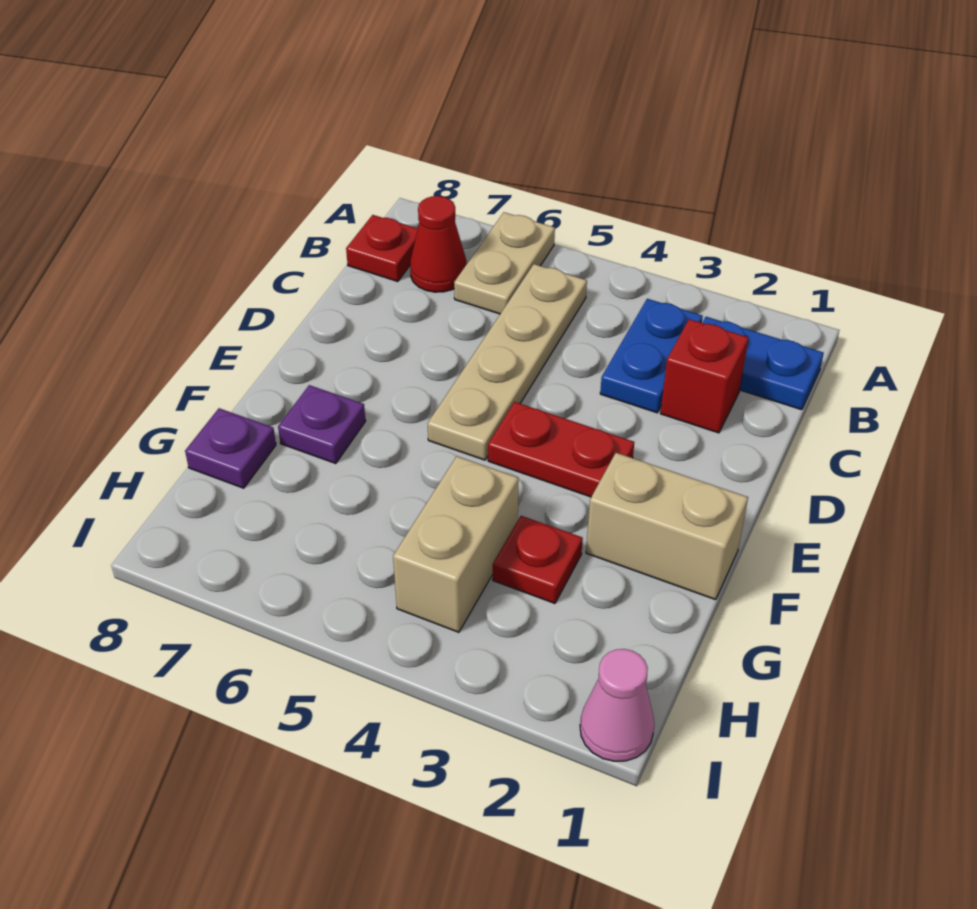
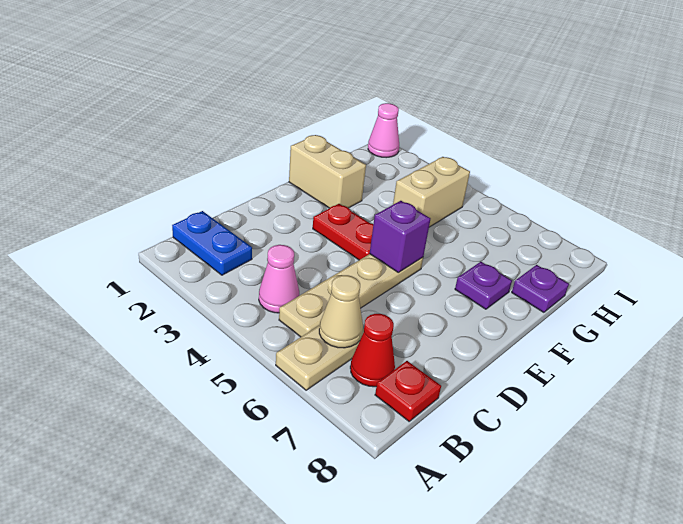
blue 1x2 plate [600,299,703,413] -> none
none -> pink 1x1 cone [259,245,299,313]
none -> tan 1x1 cone [319,275,363,348]
red 1x1 brick [660,319,749,433] -> none
none -> purple 1x1 brick [370,201,430,273]
red 1x1 plate [493,516,583,603] -> none

